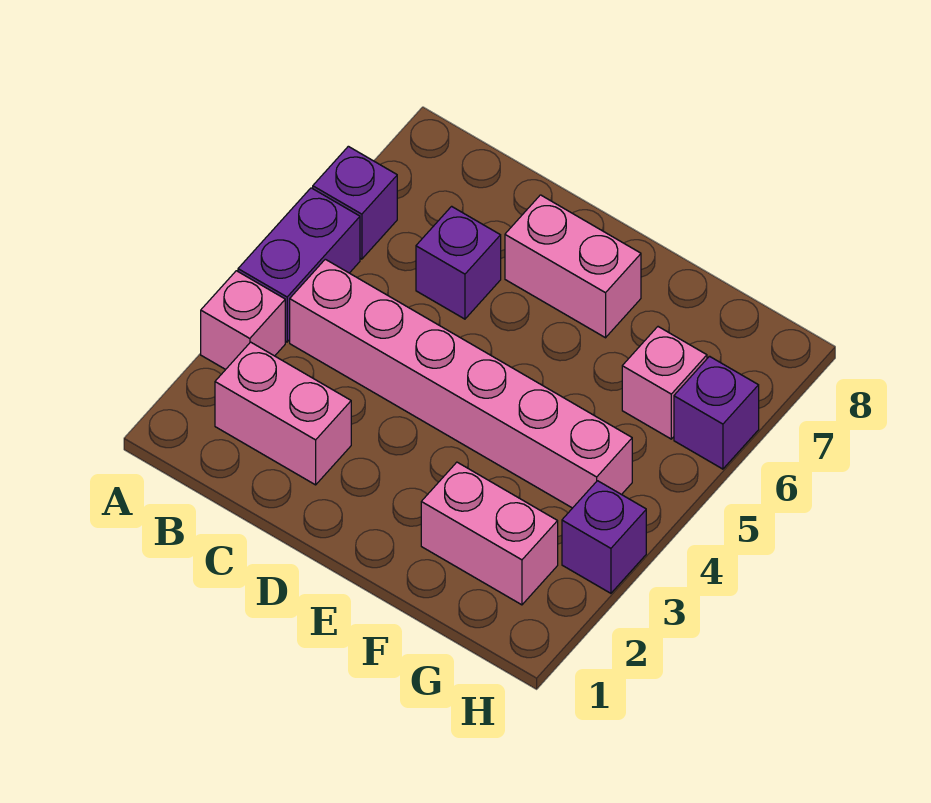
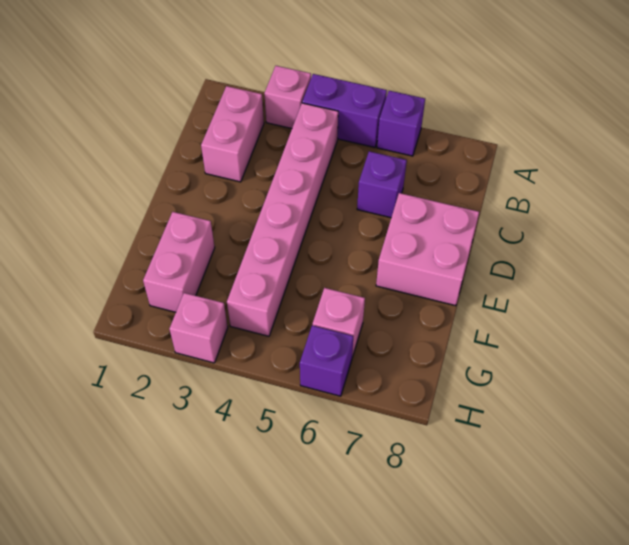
pink 1x2 brick [505,195,641,338] -> pink 2x2 brick [376,193,479,306]
purple 1x1 brick [562,481,646,593] -> pink 1x1 brick [170,293,228,363]

